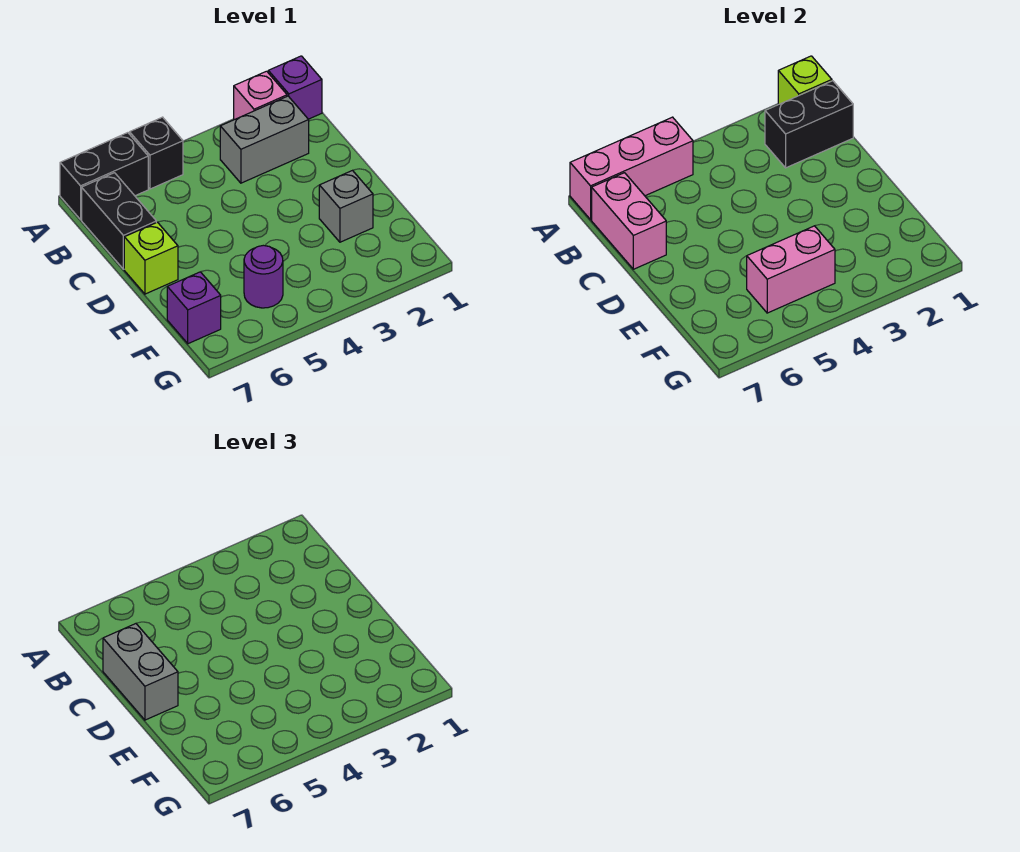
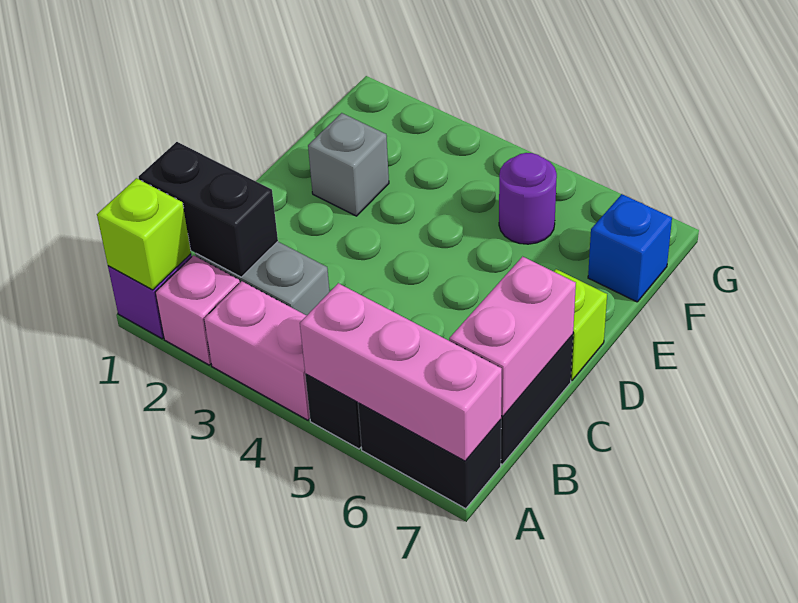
grey 1x2 brick [103,624,178,720] -> none
pink 1x2 brick [747,226,835,313] -> pink 1x2 brick moved to [204,281,310,420]
purple 1x1 brick [167,272,221,344] -> blue 1x1 brick [588,194,672,302]

